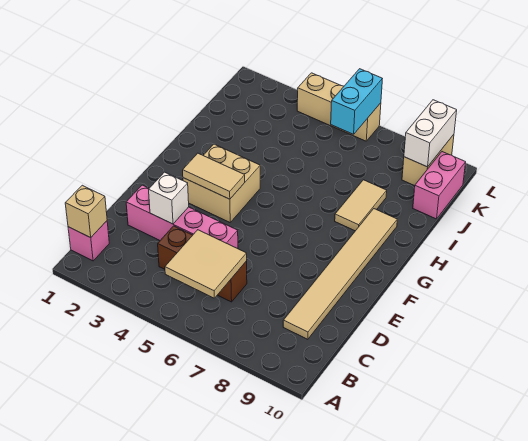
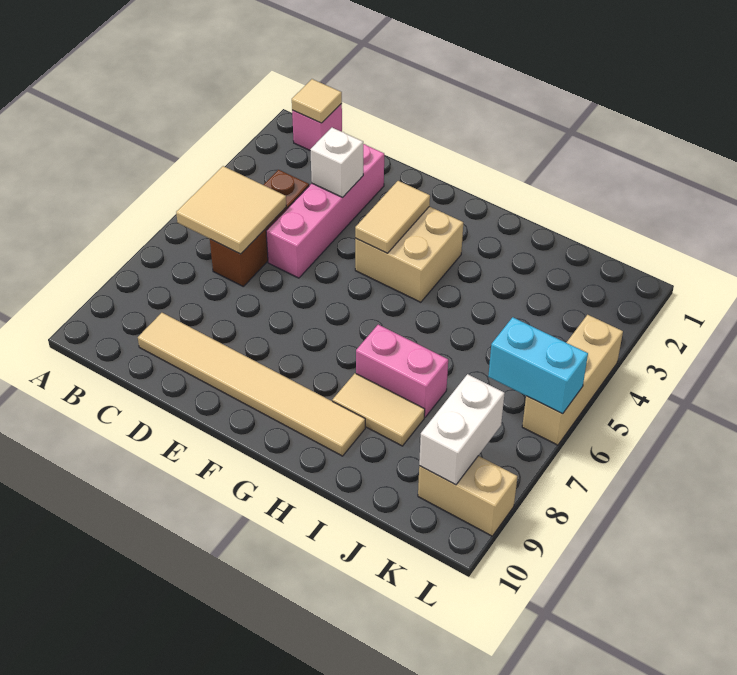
tan 1x1 brick [65,185,107,238] -> tan 1x1 tile [292,79,342,123]
pink 1x2 brick [413,152,466,219] -> pink 1x2 brick moved to [356,325,448,417]
white 1x2 brick [404,100,457,167] -> white 1x2 brick turned to [419,374,505,485]

